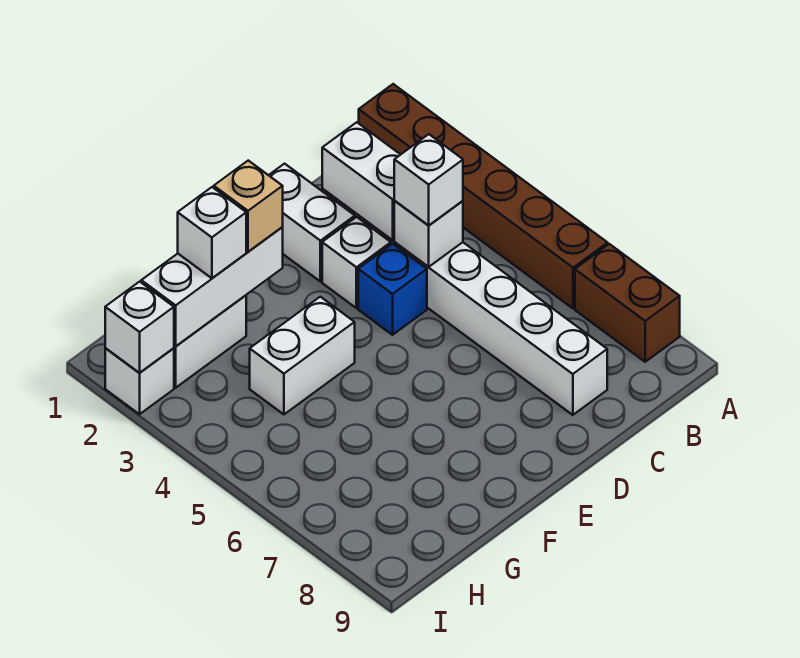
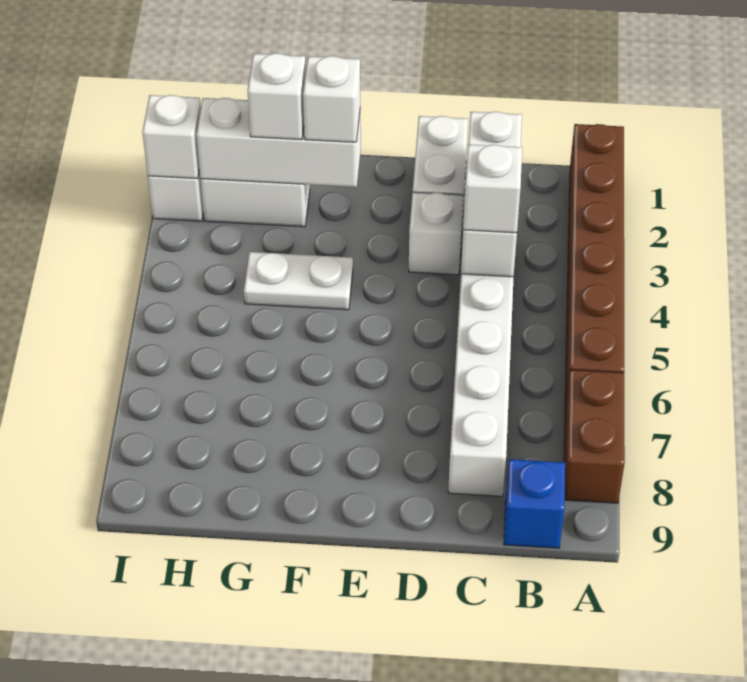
blue 1x1 brick [358,244,427,335] -> blue 1x1 brick moved to [504,459,565,548]
tan 1x1 brick [214,161,283,252] -> white 1x1 brick [303,56,360,142]
white 1x2 brick [250,297,355,414] -> white 1x2 plate [244,252,353,310]

